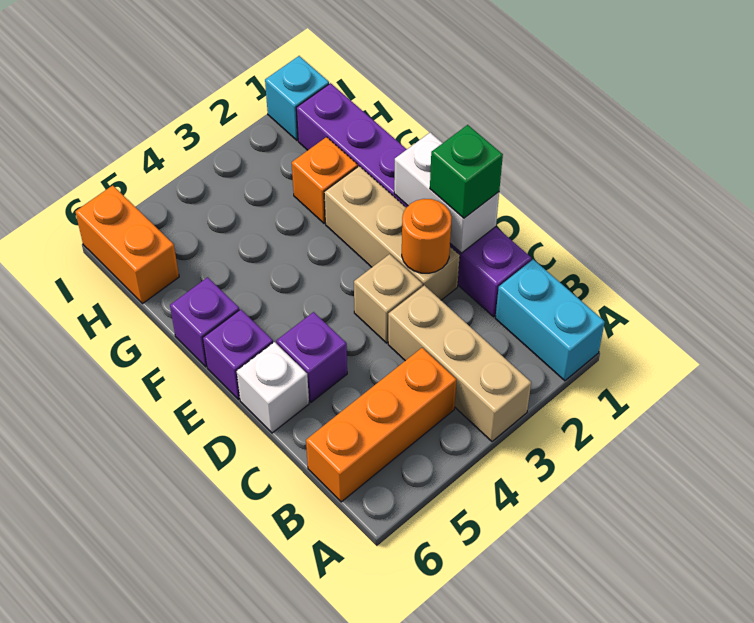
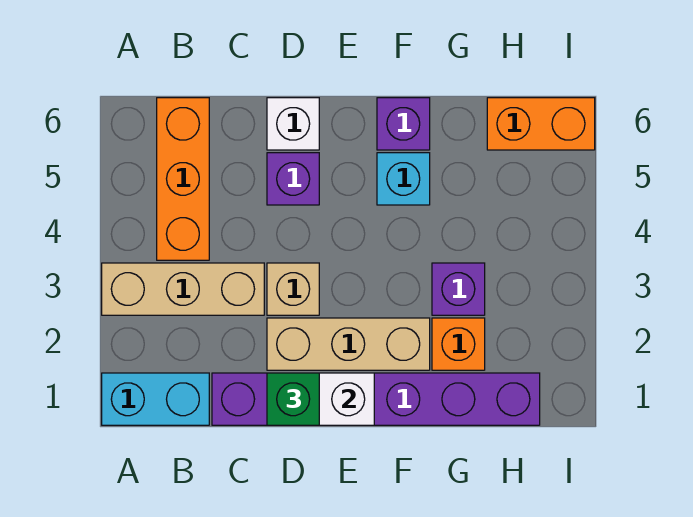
orange 1x1 round brick [402,199,452,273] -> none
purple 1x1 brick [203,309,273,399] -> purple 1x1 brick moved to [432,263,485,315]
cyan 1x1 brick [265,56,329,140] -> cyan 1x1 brick moved to [377,153,430,205]

